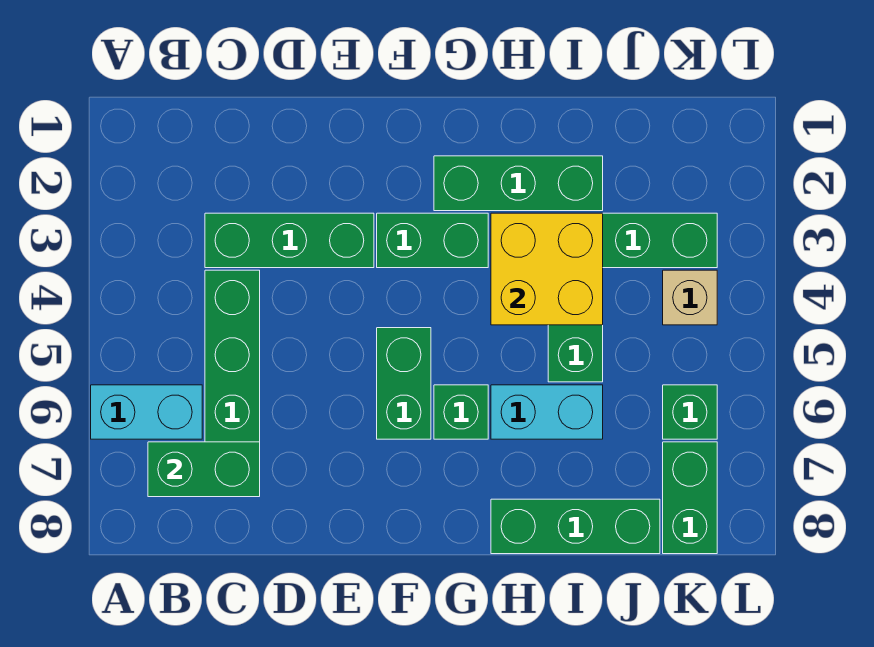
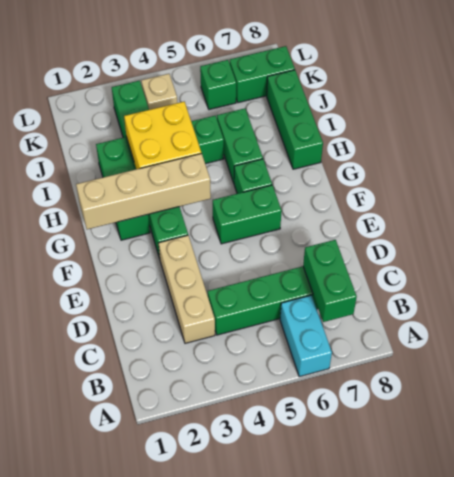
green 1x3 brick [205,213,374,268] -> tan 1x3 brick [158,235,215,343]
none -> tan 1x4 brick [76,153,211,229]
cyan 1x2 brick [491,385,603,439] -> green 1x2 brick [217,108,263,183]

